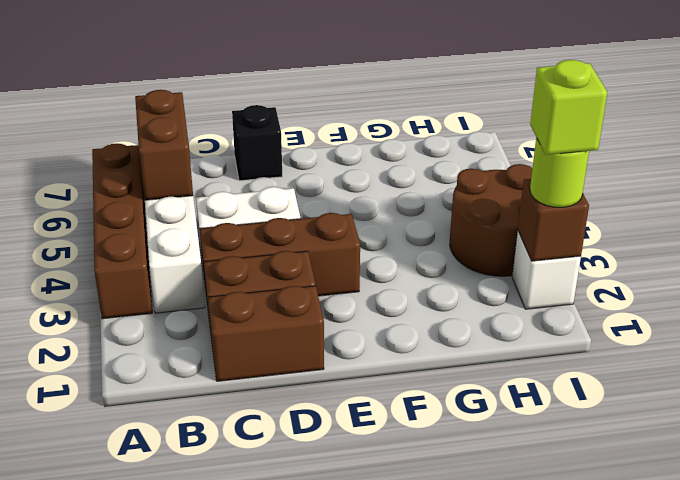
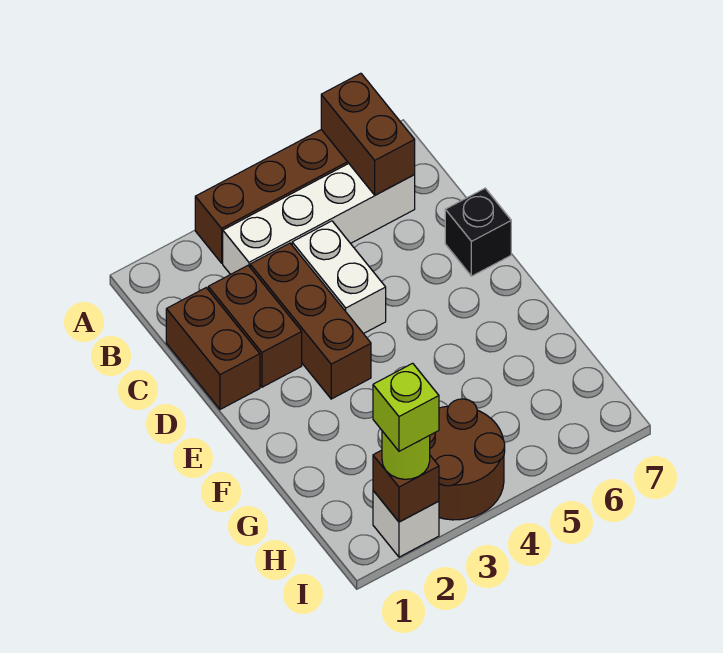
brown 1x2 brick [135,90,193,200] -> brown 1x2 brick turned to [321,73,415,195]

